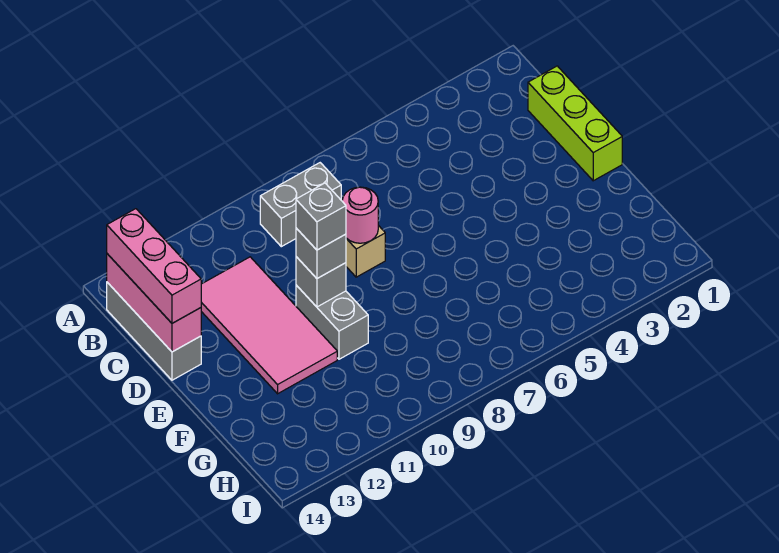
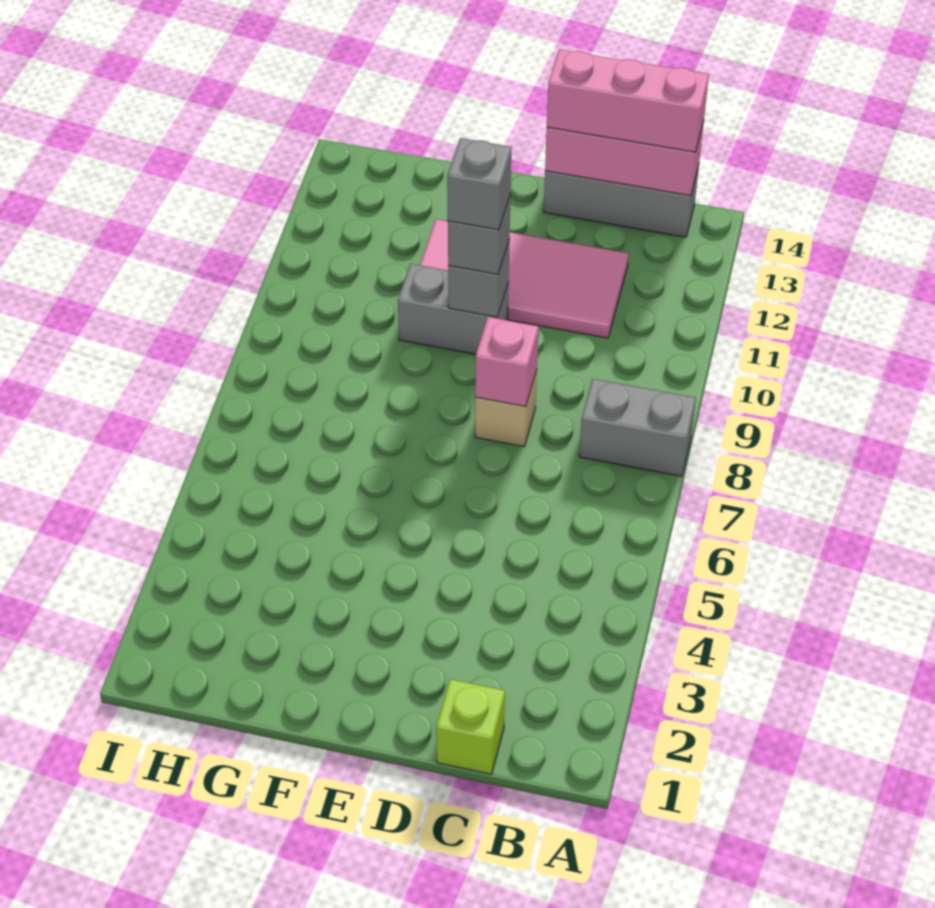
grey 1x2 brick [260,163,341,247] -> grey 1x2 brick turned to [579,379,696,476]
lime 1x3 brick [528,66,622,181] -> lime 1x1 brick [436,679,505,774]
pink 1x1 round brick [342,187,378,243] -> pink 1x1 brick [475,317,539,407]

